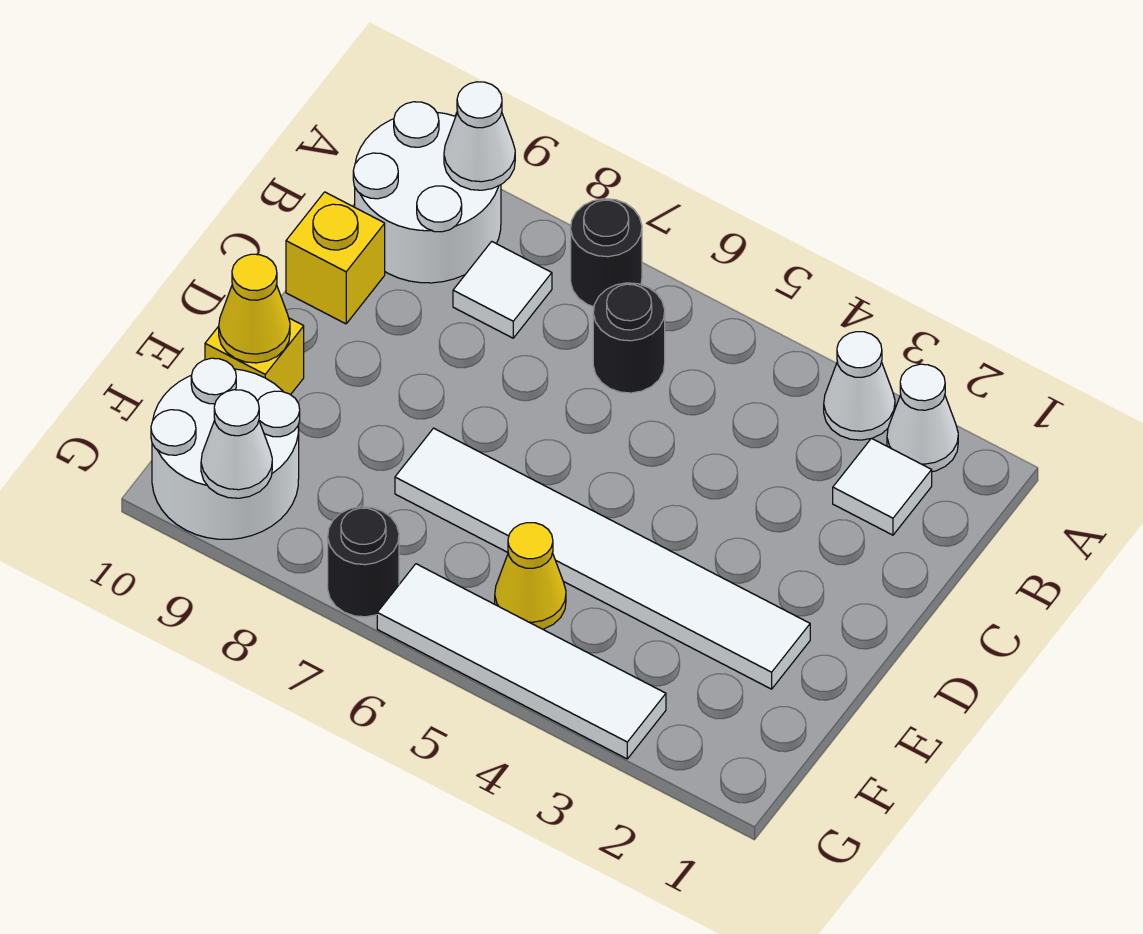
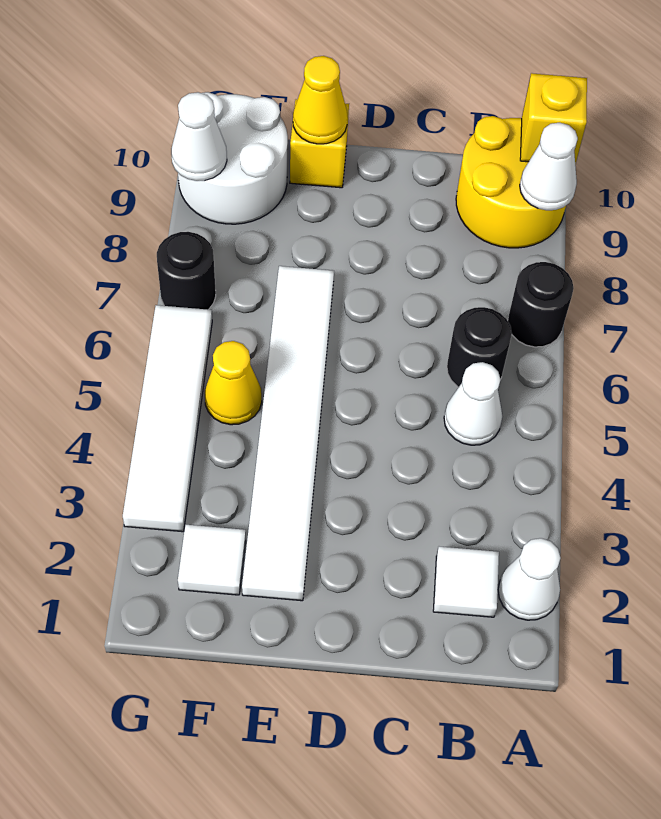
white 1x1 cone [824,332,895,440] -> white 1x1 cone moved to [444,362,502,445]
white 2x2 round brick [353,102,501,283] -> yellow 2x2 round brick [456,116,566,248]
white 1x1 tile [453,242,552,338] -> white 1x1 tile moved to [178,525,246,595]
yellow 1x1 brick [286,192,385,324] -> yellow 1x1 brick moved to [520,73,587,164]

